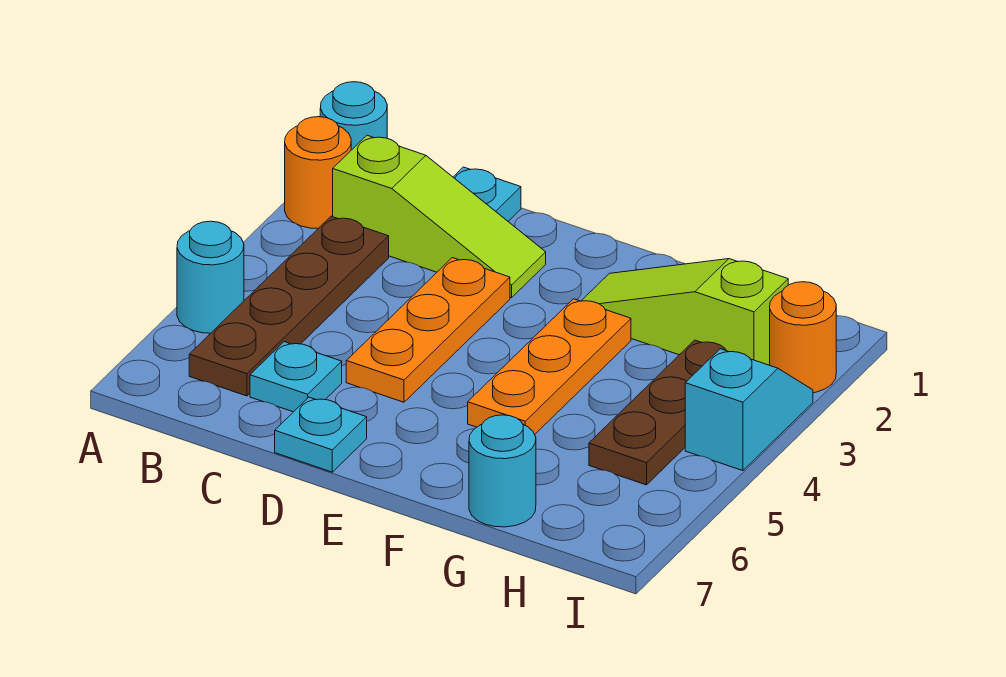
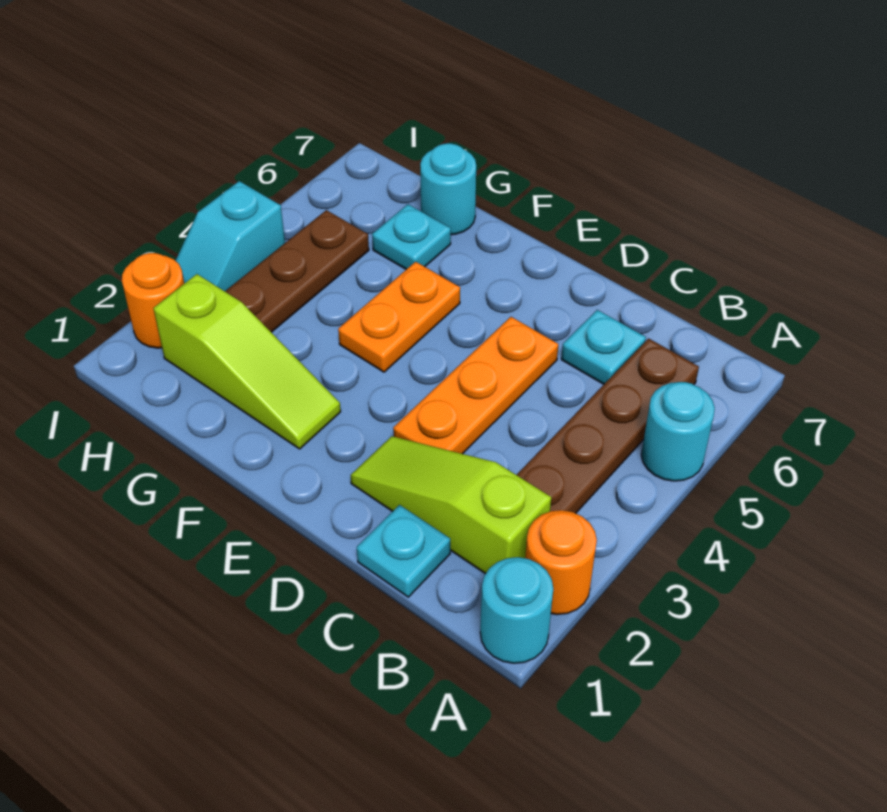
cyan 1x1 plate [275,397,367,472] -> cyan 1x1 plate moved to [372,204,451,269]
orange 1x3 plate [468,299,631,435] -> orange 1x2 plate [338,262,460,372]

